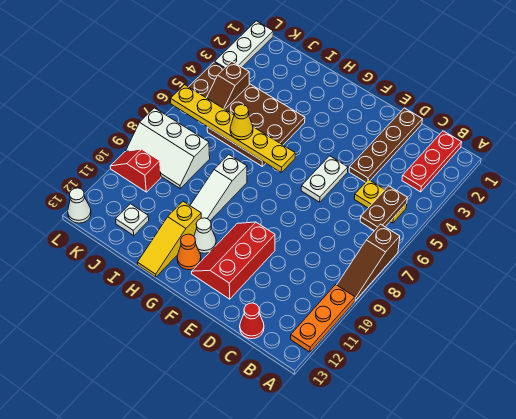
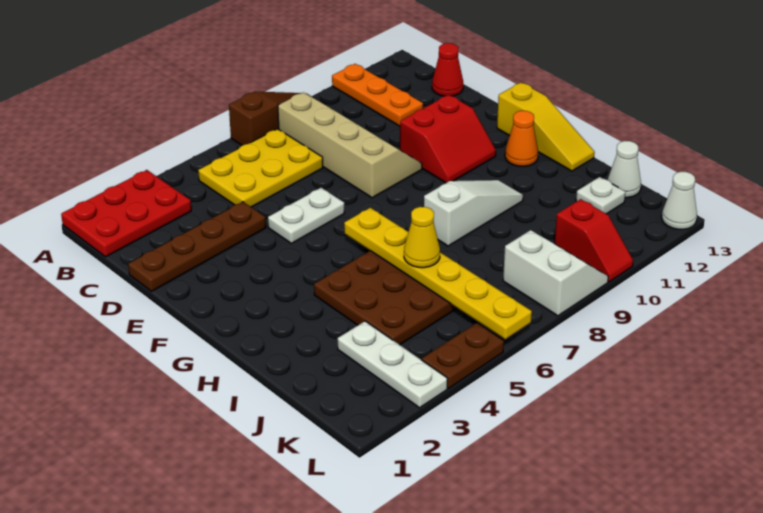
orange 1x3 plate [291,285,355,352] -> orange 1x3 plate turned to [332,64,423,126]
red 1x3 plate [402,131,461,192] -> red 2x3 plate [61,170,191,257]
yellow 1x2 plate [354,180,407,223] -> yellow 2x3 plate [198,129,323,207]
brown 1x2 plate [360,186,407,231] -> none
none -> tan 2x4 slope [278,92,422,198]
red 2x3 slope [192,222,275,299] -> red 2x2 slope [400,95,496,183]
white 1x1 cone [194,218,216,253] -> white 1x1 cone moved to [607,141,641,198]
yellow 1x3 slope [138,201,201,277] -> yellow 1x3 slope turned to [497,82,595,171]
white 2x3 slope [126,108,210,188] -> white 2x2 slope [503,230,608,316]
brown 1x2 slope [207,61,249,109] -> none
white 1x3 plate [215,21,273,68] -> white 1x3 plate turned to [338,321,448,408]

